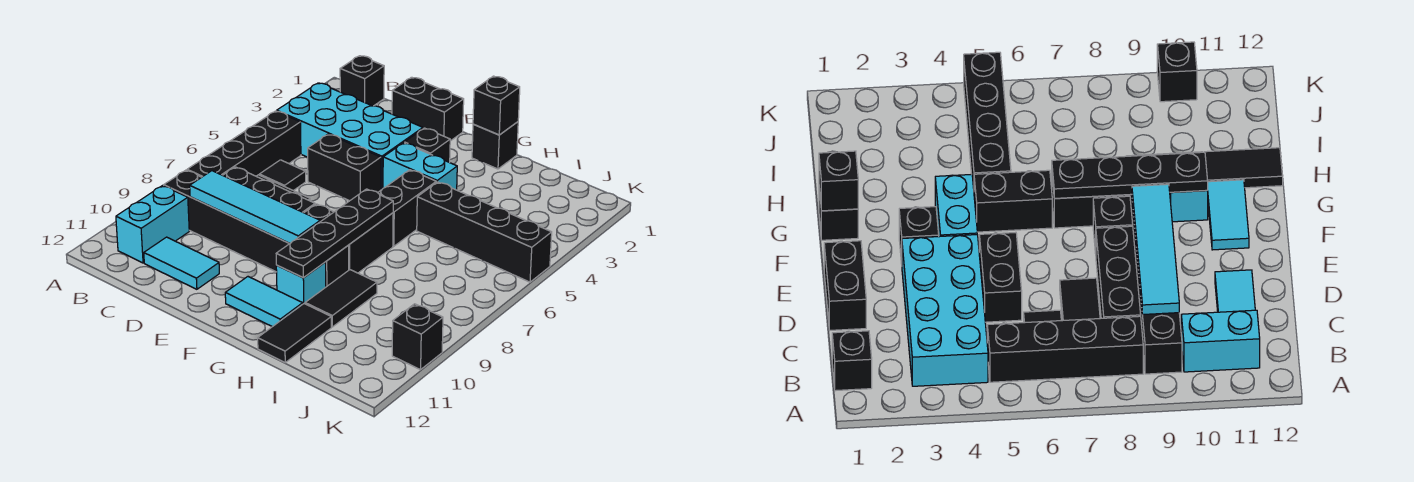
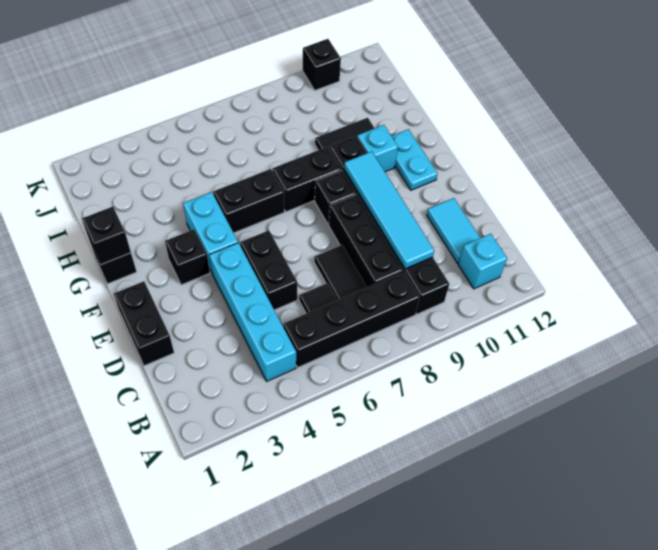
black 1x1 brick [340,56,384,106] -> none
cyan 2x4 brick [277,83,423,190] -> cyan 1x4 brick [209,243,296,381]
cyan 1x2 brick [116,185,189,263] -> cyan 1x1 brick [458,234,507,289]
cyan 1x2 tile [225,277,303,327] -> cyan 1x2 plate [392,129,438,190]
black 1x4 plate [276,189,393,278] -> none
black 1x4 brick [417,182,552,282] -> none
black 1x2 tile [258,304,331,362] -> none

